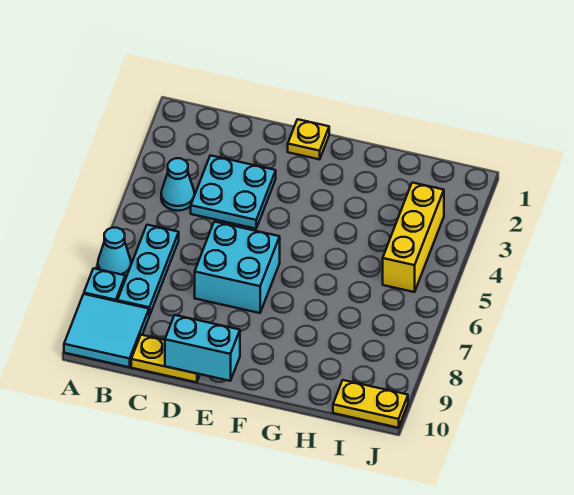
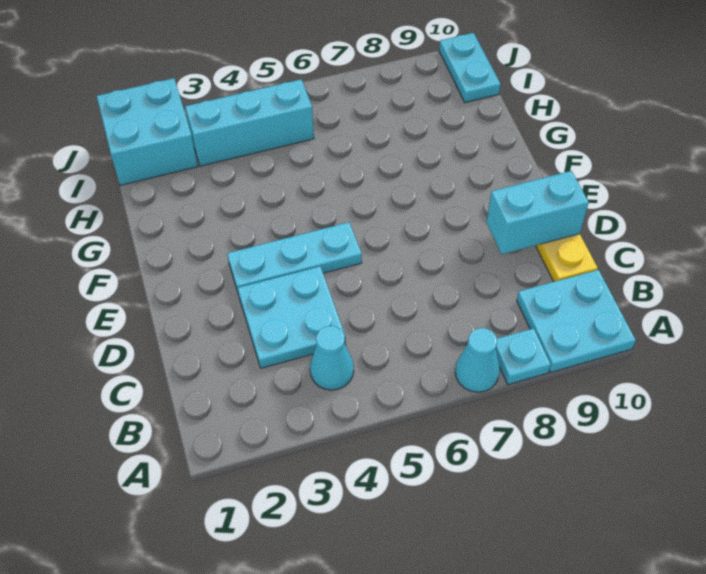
cyan 2x2 tile [64,294,149,367] -> cyan 2x2 plate [517,270,636,372]
cyan 1x3 plate [117,225,179,316] -> cyan 1x3 plate moved to [227,222,362,295]
cyan 2x2 brick [195,222,280,313] -> cyan 2x2 brick moved to [97,78,198,185]
cyan 1x2 brick [165,315,240,381] -> cyan 1x2 brick turned to [487,171,589,254]
yellow 1x1 plate [288,119,329,159] -> none
yellow 1x3 brick [383,183,444,292] -> cyan 1x3 brick [185,79,314,166]
yellow 1x2 plate [333,380,408,428] -> cyan 1x2 plate [439,33,501,102]

